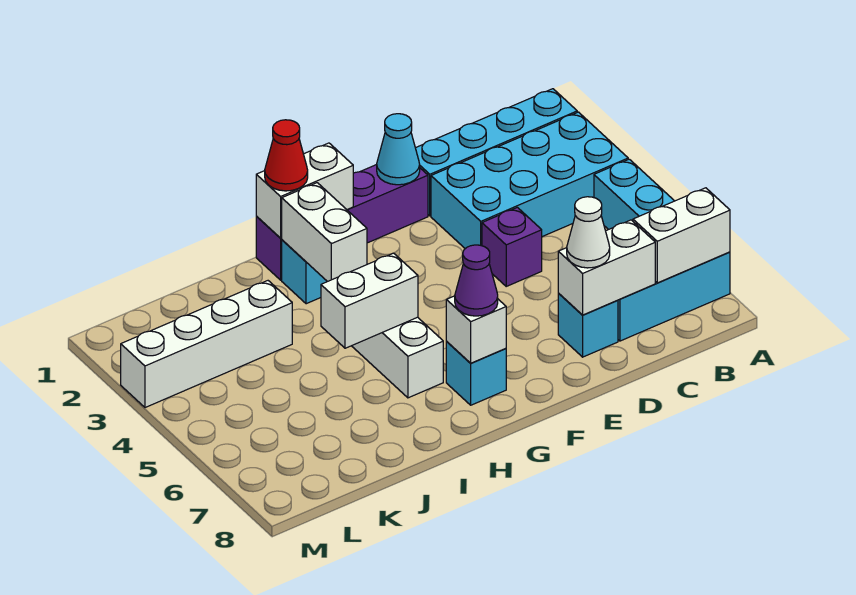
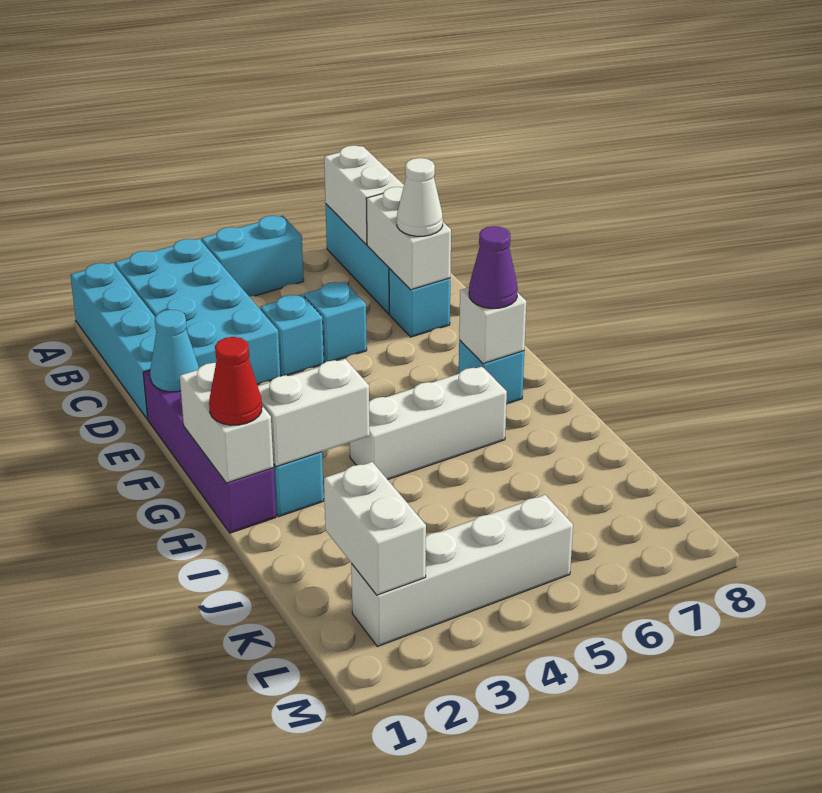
purple 1x1 brick [482,207,542,286] -> cyan 1x1 brick [260,294,324,376]
none -> cyan 1x1 brick [304,282,367,362]
white 1x2 brick [321,253,418,348] -> white 1x2 brick moved to [324,462,426,595]
white 1x4 brick [121,281,292,408] -> white 1x4 brick turned to [351,495,573,647]

